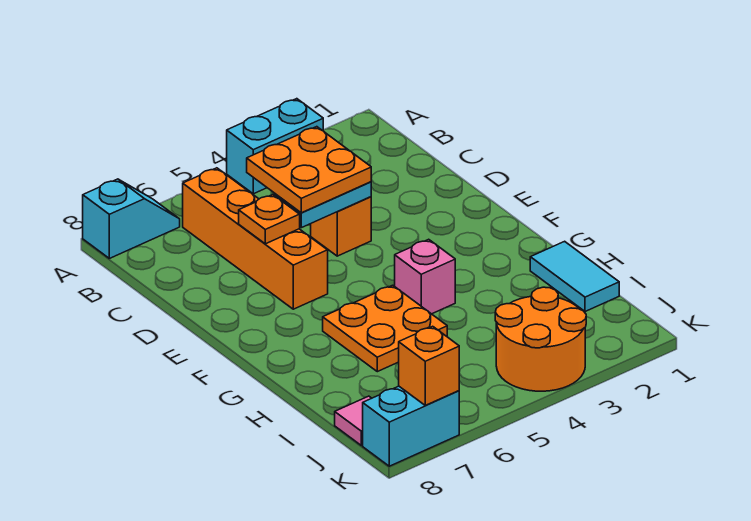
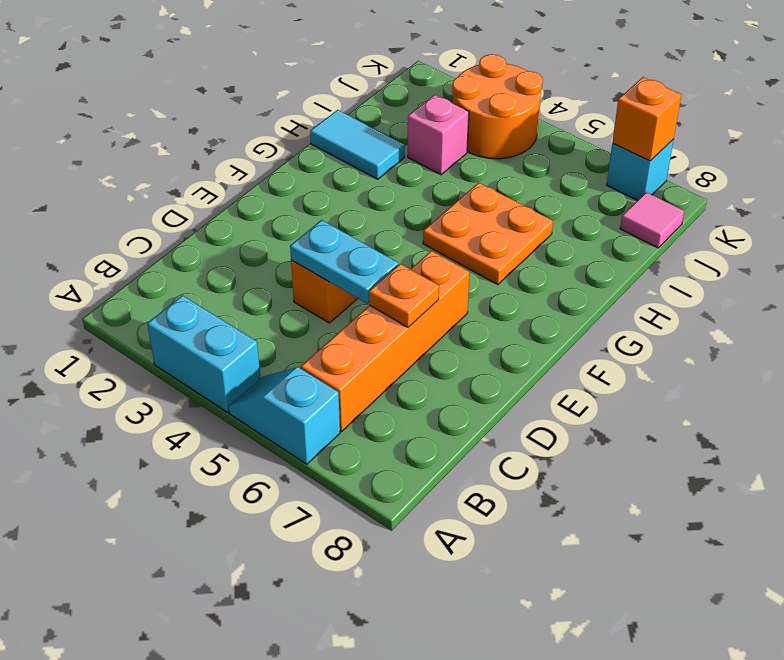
cyan 1x2 slope [83,179,180,258] -> cyan 1x2 slope moved to [228,367,340,464]
orange 2x2 plate [247,127,371,213] -> none
pink 1x1 brick [395,239,455,314] -> pink 1x1 brick moved to [408,95,469,175]
cyan 1x2 tile [530,241,619,312] -> cyan 1x2 tile turned to [310,110,405,179]
cyan 1x2 brick [363,386,459,466] -> cyan 1x1 brick [607,139,674,201]

